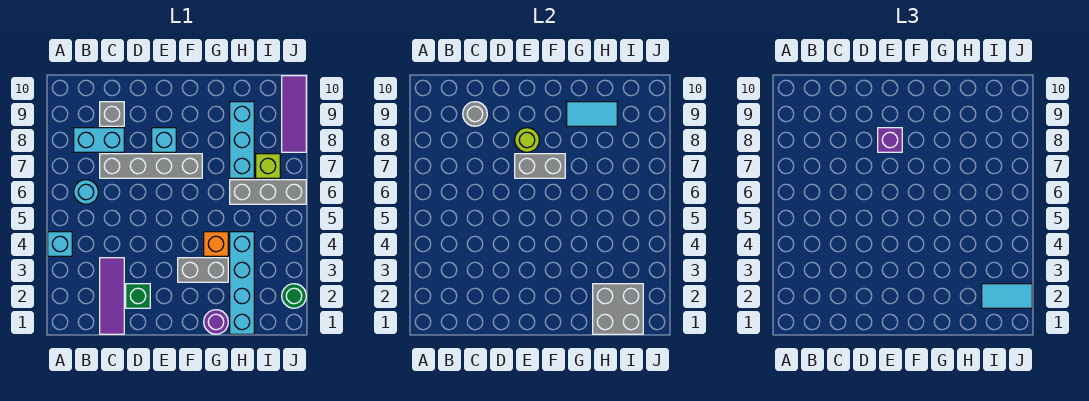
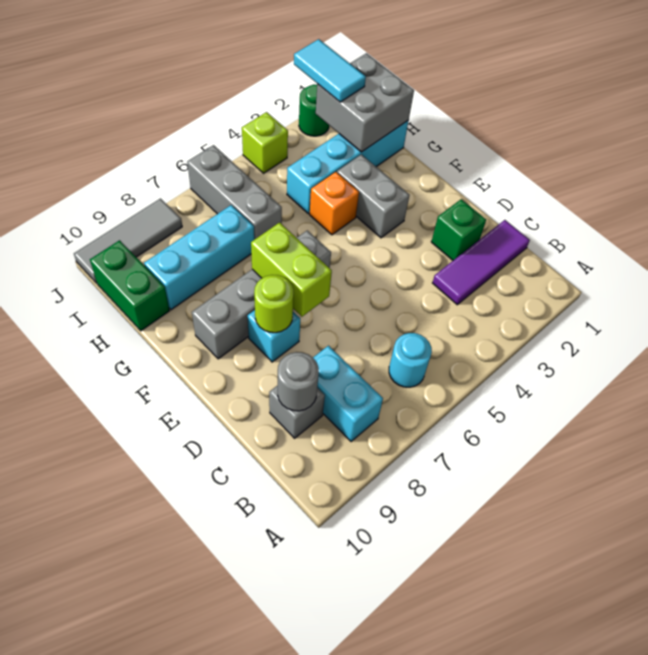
cyan 1x1 brick [48,232,72,256] -> none
grey 1x4 brick [100,154,202,178] -> grey 1x4 brick turned to [192,230,331,359]
grey 1x2 brick [515,154,565,178] -> lime 1x2 brick [251,223,332,317]
purple 1x1 brick [878,128,902,152] -> none
purple 1x1 round brick [204,310,228,334] -> none
cyan 1x2 tile [567,102,617,126] -> none
none -> green 1x2 brick [90,240,170,331]
lime 1x1 brick [256,154,280,178] -> lime 1x1 brick moved to [242,112,288,173]
purple 1x3 tile [282,76,306,152] -> grey 1x3 tile [74,199,182,283]

